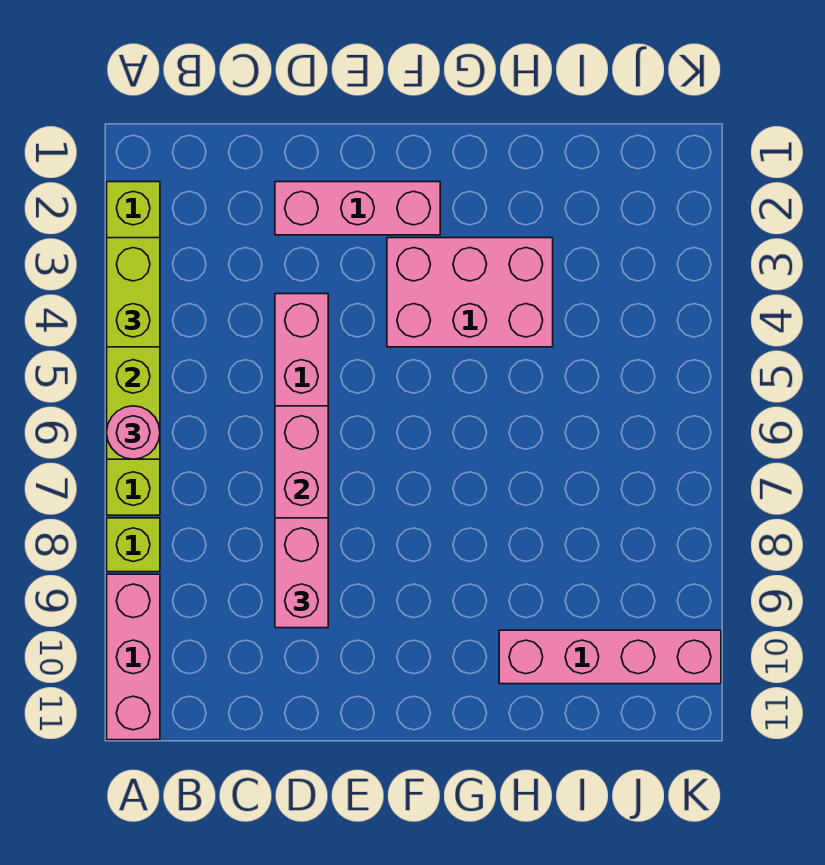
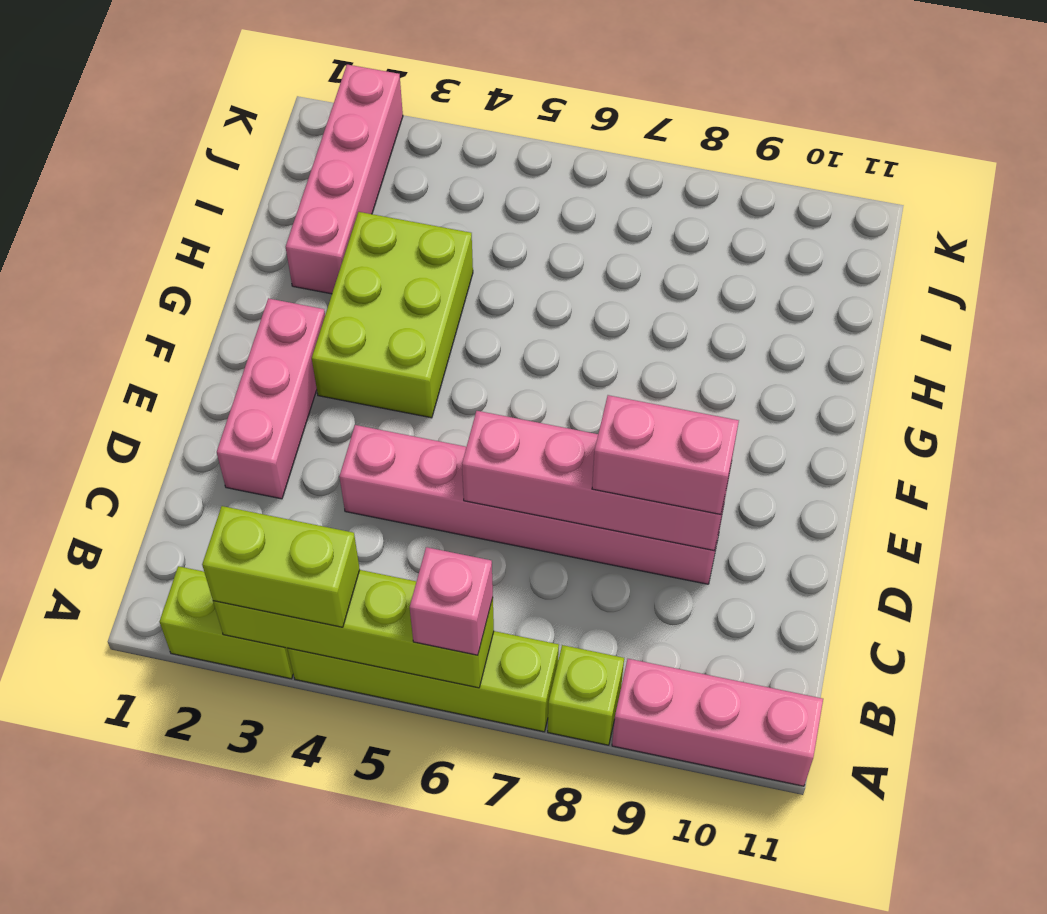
pink 1x1 round brick [107,406,160,459] -> pink 1x1 brick [410,547,493,655]
pink 2x3 brick [387,238,553,347] -> lime 2x3 brick [312,212,473,418]
pink 1x4 brick [499,630,721,684] -> pink 1x4 brick moved to [286,65,403,294]

